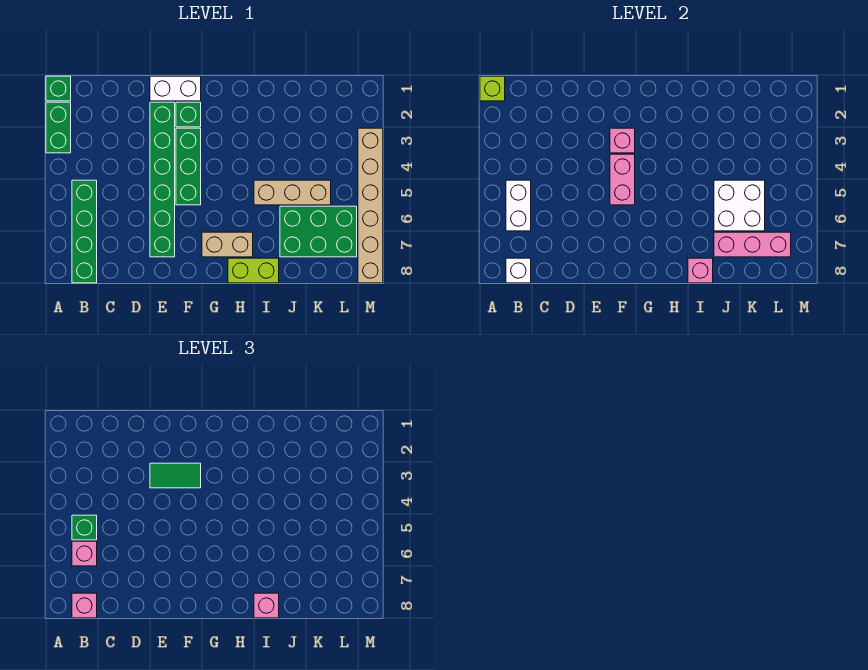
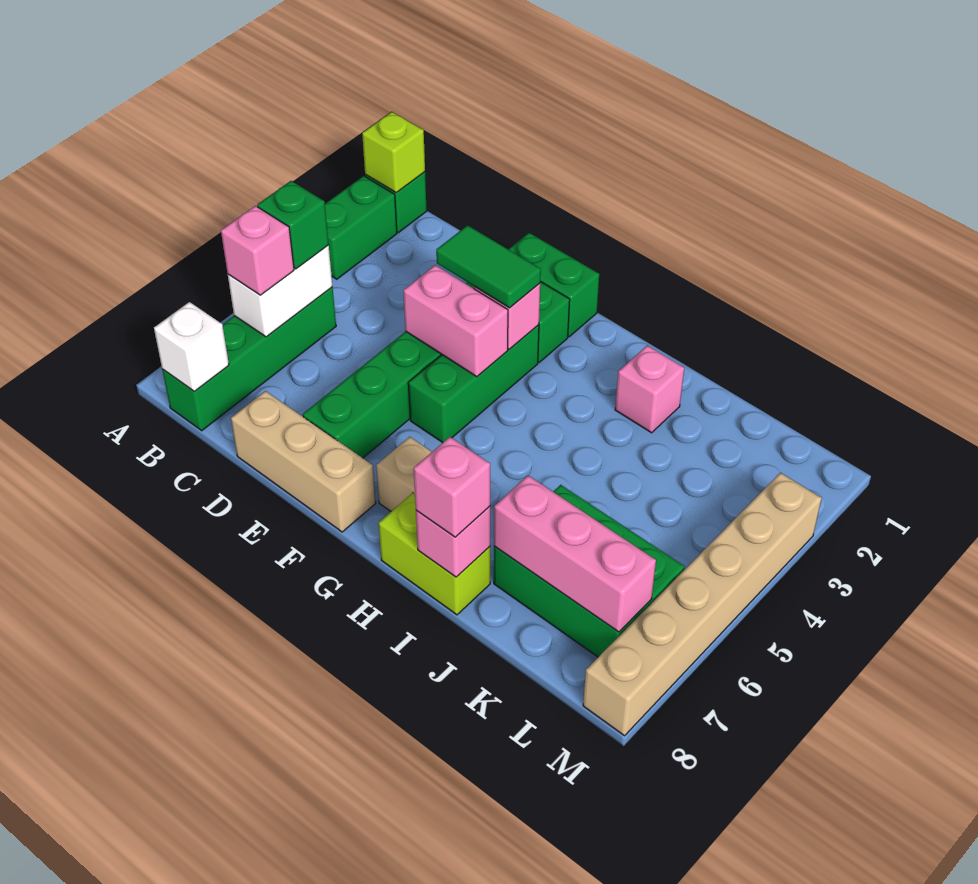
pink 1x1 brick [72,593,97,618] -> pink 1x1 brick moved to [615,346,684,433]
white 1x2 brick [150,76,201,101] -> green 1x2 brick [508,233,599,337]
pink 1x2 brick [610,154,635,205] -> pink 1x2 brick turned to [403,265,508,377]
tan 1x3 brick [254,180,331,205] -> tan 1x3 brick moved to [231,391,376,532]
white 2x2 brick [714,180,765,231] -> none

